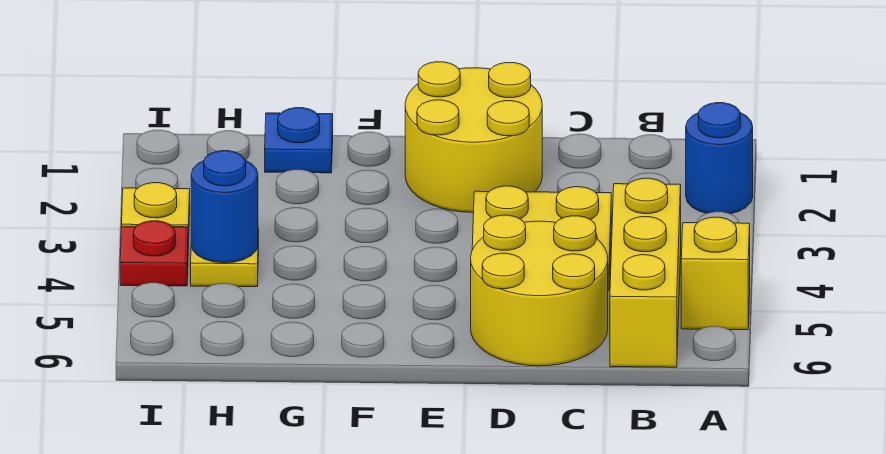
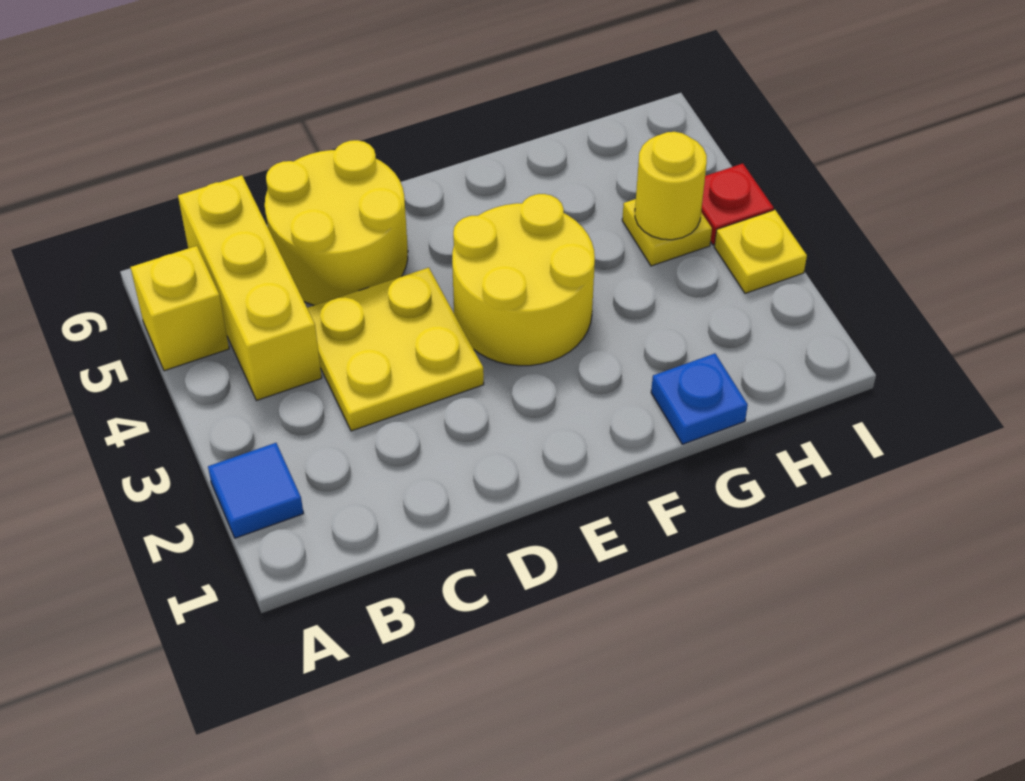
blue 1x1 round brick [686,103,753,214] -> blue 1x1 tile [208,443,304,538]
yellow 2x2 round brick [405,62,542,212] -> yellow 2x2 round brick moved to [452,194,595,366]
blue 1x1 round brick [191,151,258,263] -> yellow 1x1 round brick [635,132,707,240]

